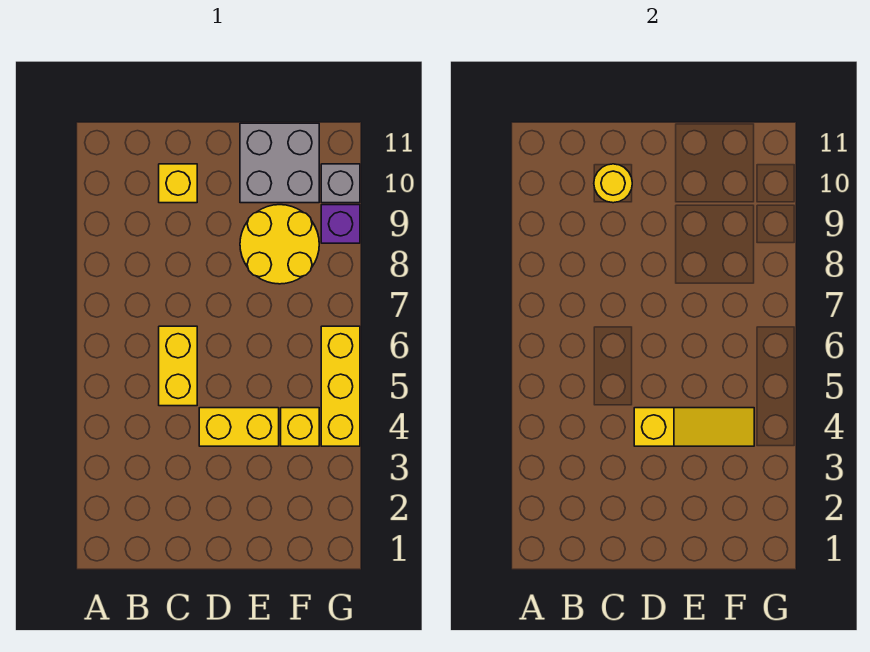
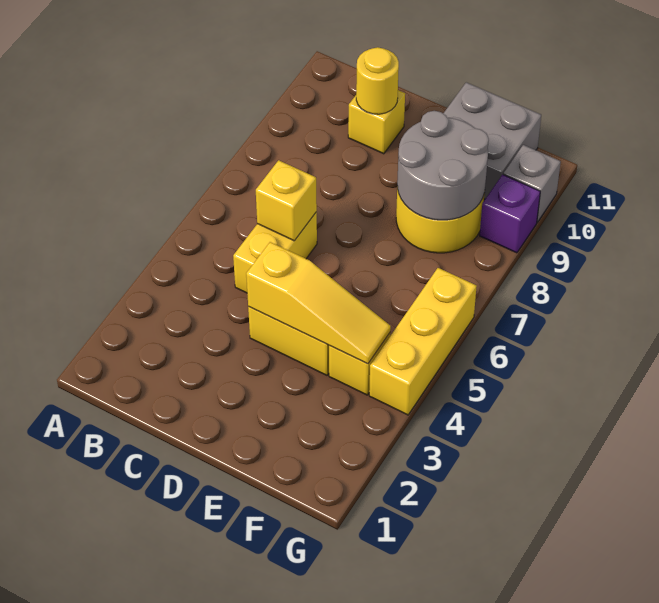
none -> yellow 1x1 brick [256,160,317,241]
none -> grey 2x2 round brick [397,111,489,220]

